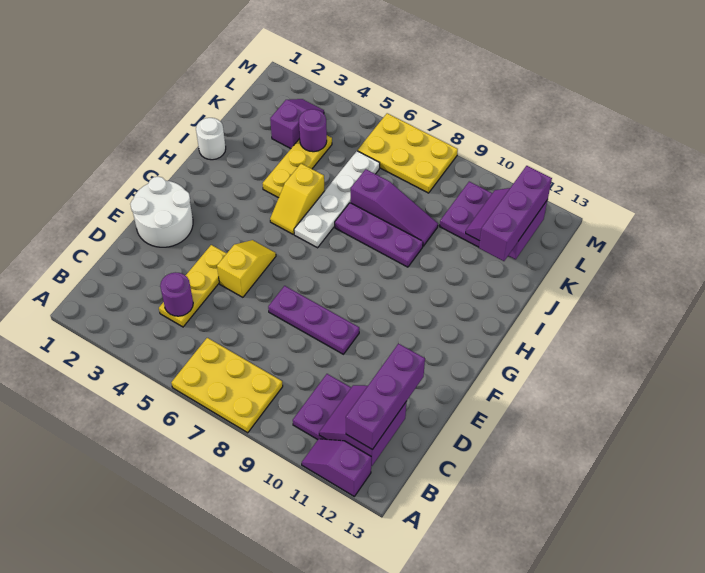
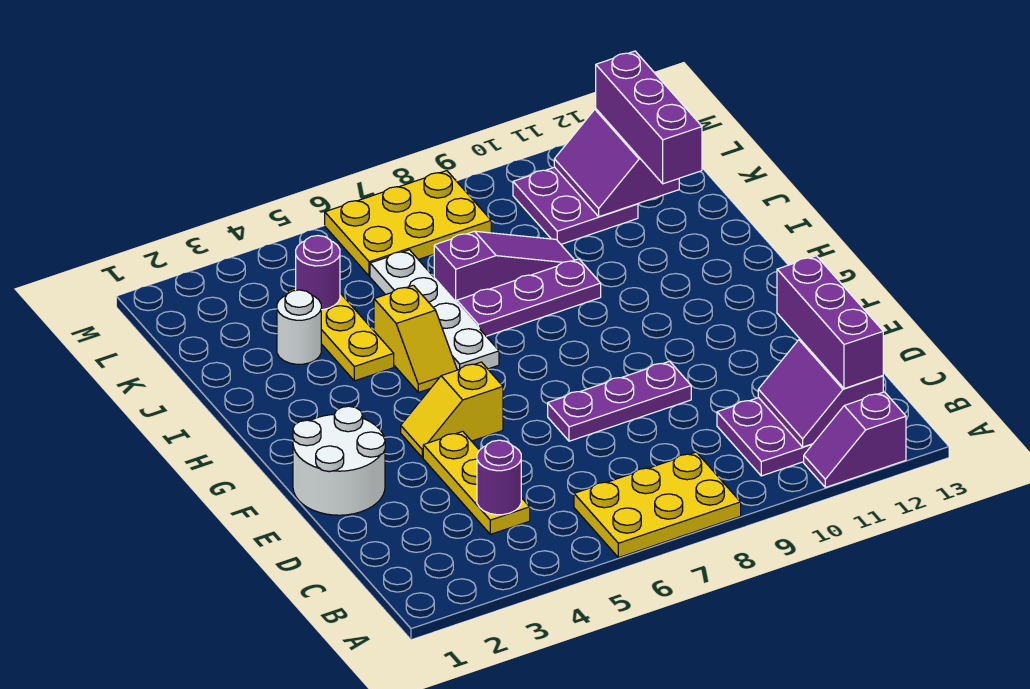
yellow 1x2 slope [217,240,276,297] -> yellow 1x2 slope turned to [401,362,503,458]
white 1x1 round brick [196,118,226,160] -> white 1x1 round brick moved to [277,290,321,364]
purple 1x2 slope [270,99,324,149] -> none

